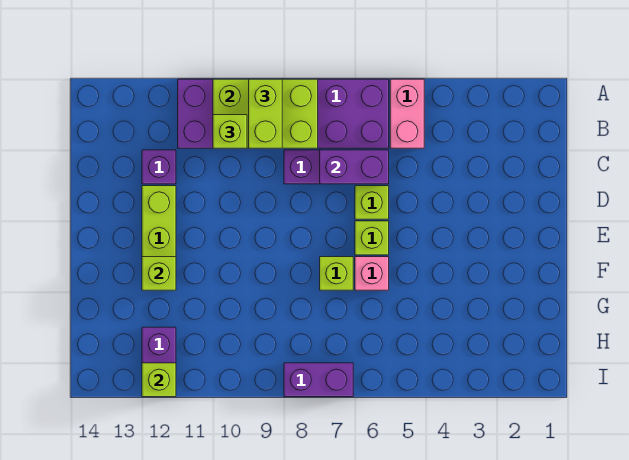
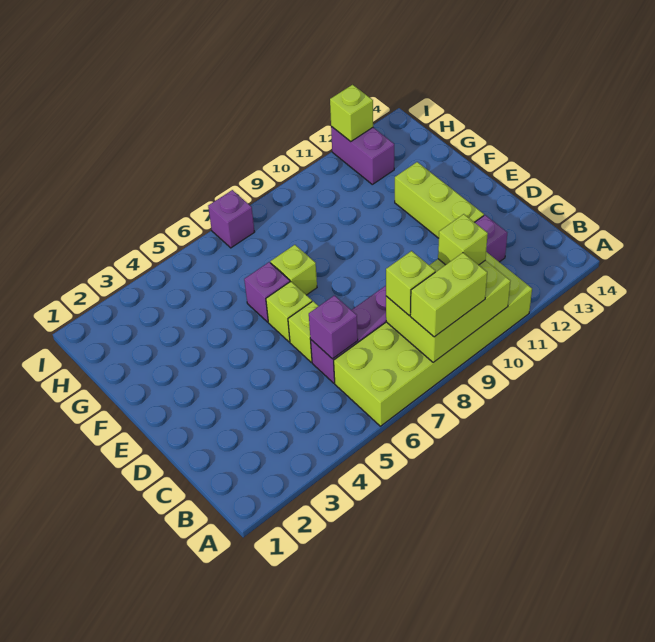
pink 1x2 brick [390,79,424,148] -> none
purple 2x6 brick [178,79,389,148] -> lime 2x6 brick [334,252,532,426]
lime 1x2 brick [249,79,282,148] -> lime 1x2 brick turned to [410,253,487,337]
purple 1x2 brick [320,150,389,184] -> purple 1x1 brick [309,295,358,359]
pink 1x1 brick [355,257,389,290] -> purple 1x1 brick [244,262,290,322]
lime 1x1 brick [142,257,176,290] -> lime 1x1 brick moved to [386,251,435,315]
purple 1x2 brick [284,363,353,397] -> purple 1x1 brick [208,190,254,248]

